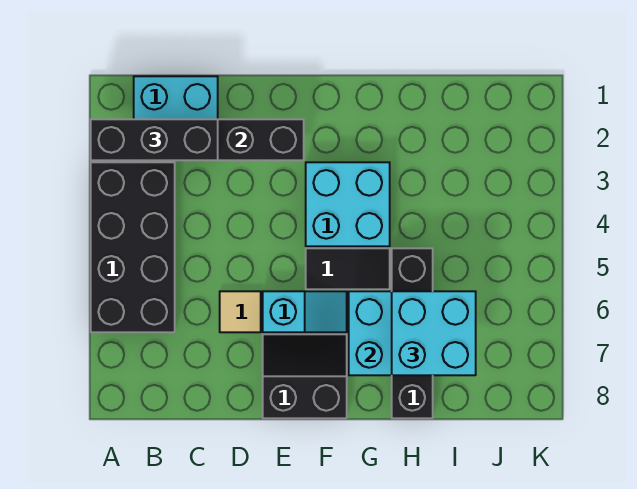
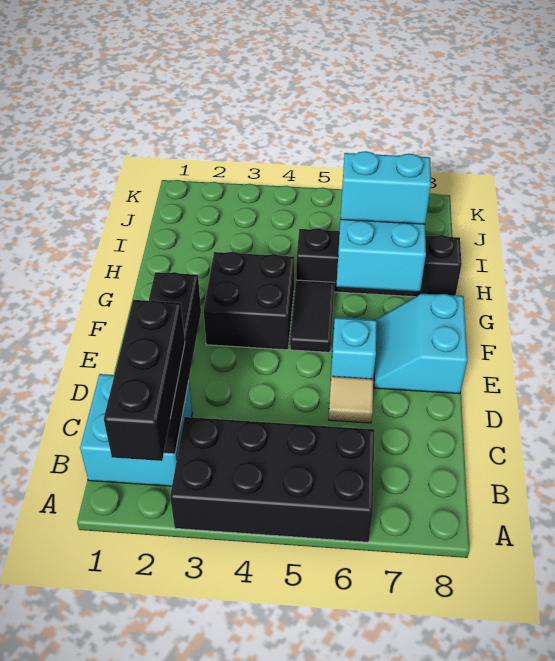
black 2x2 slope [263,334,347,418] -> cyan 2x2 slope [374,294,467,394]
cyan 2x2 brick [306,162,390,246] -> black 2x2 brick [204,252,294,350]
cyan 2x2 brick [392,291,476,375] -> cyan 1x2 brick [340,151,431,224]

